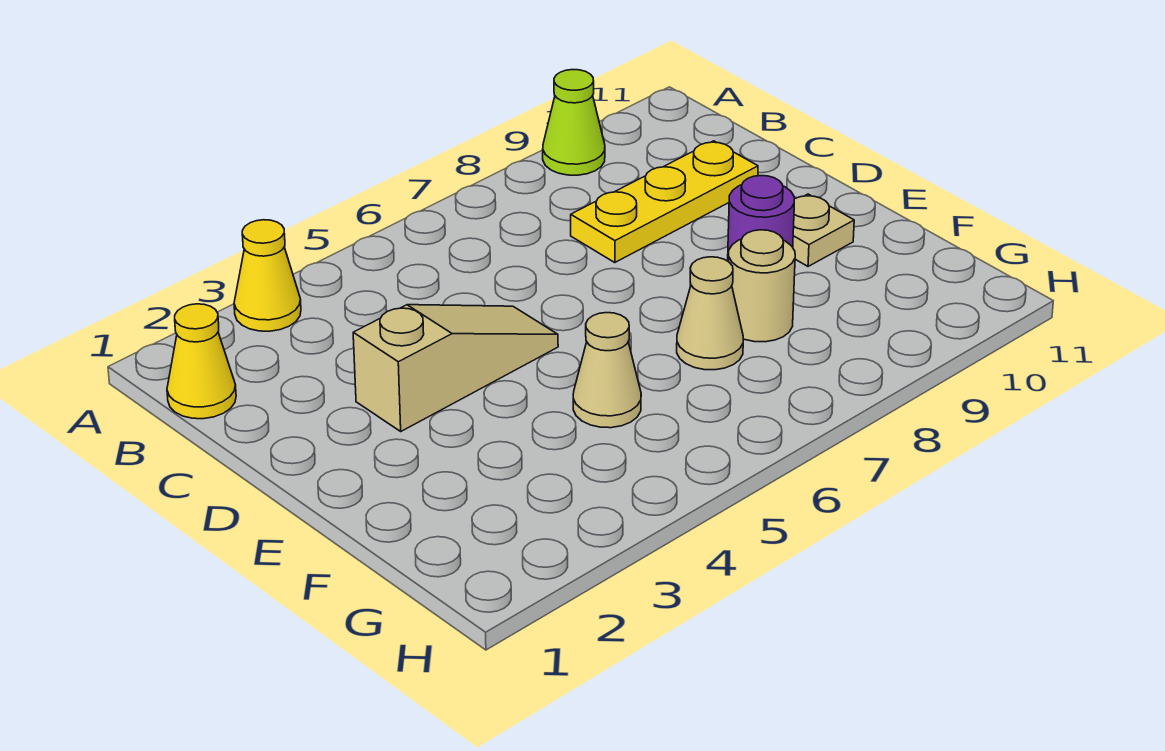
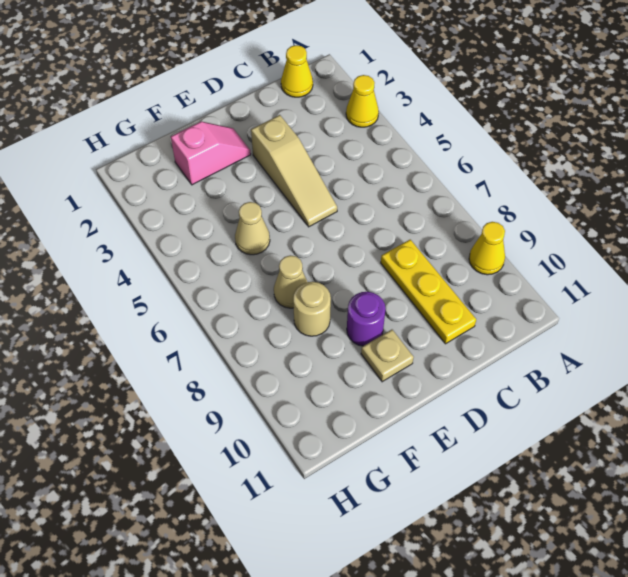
lime 1x1 cone [543,70,605,175] -> yellow 1x1 cone [469,222,505,275]
none -> pink 1x2 slope [171,122,251,185]

